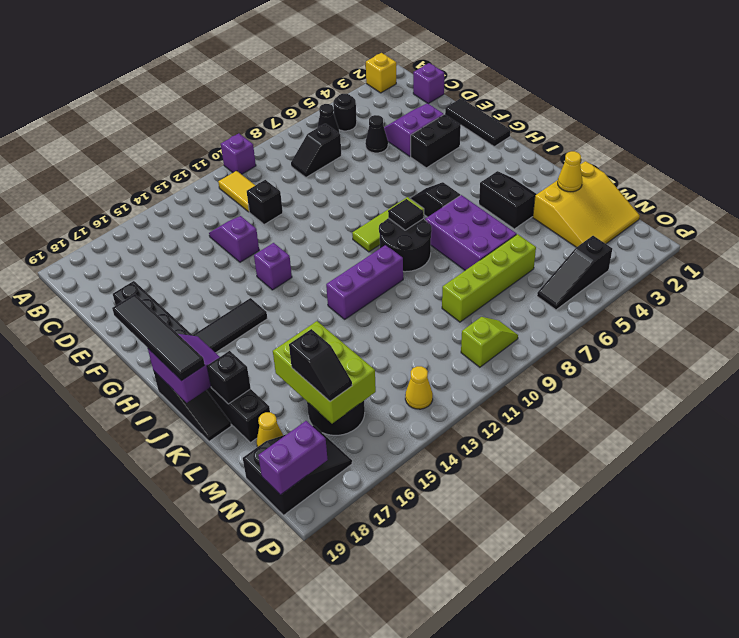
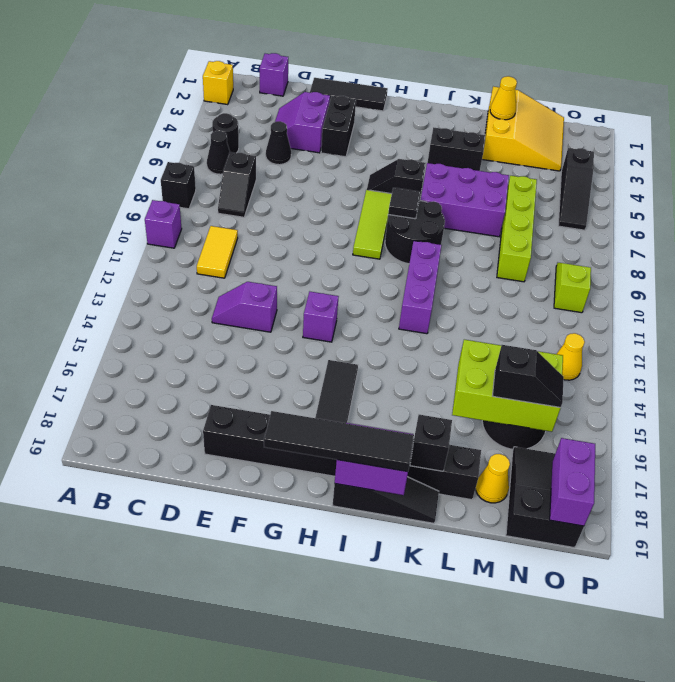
yellow 1x2 tile [218,171,255,212] -> yellow 1x2 tile turned to [197,226,238,278]
black 1x1 brick [247,180,283,224] -> black 1x1 brick moved to [161,162,196,209]

